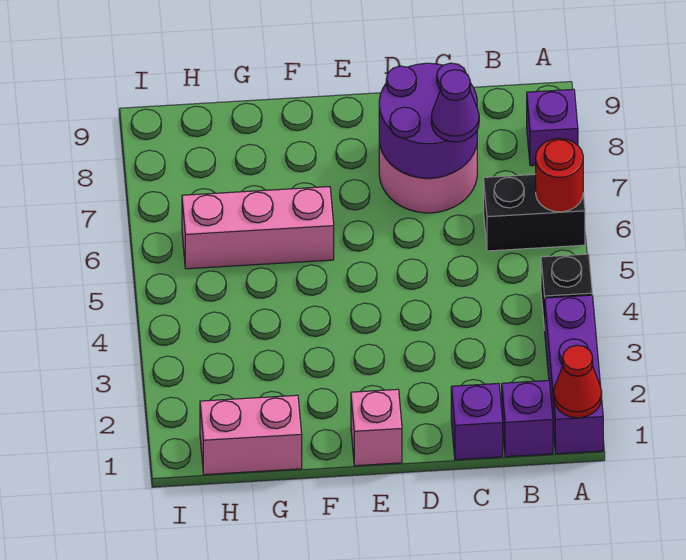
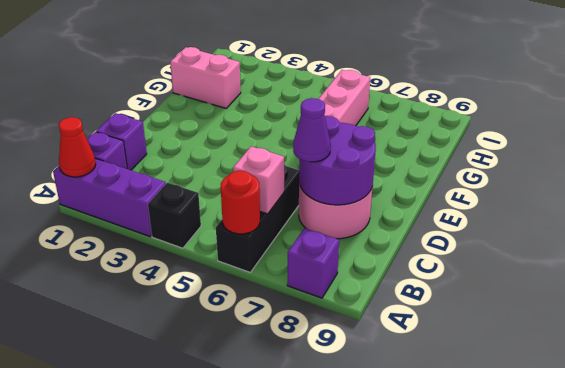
black 1x2 brick [484,174,585,251] -> black 1x3 brick [216,165,299,272]
pink 1x1 brick [351,389,402,466] -> pink 1x1 brick moved to [233,146,284,214]
pink 1x2 brick [200,395,302,475] -> pink 1x2 brick turned to [170,47,241,108]

